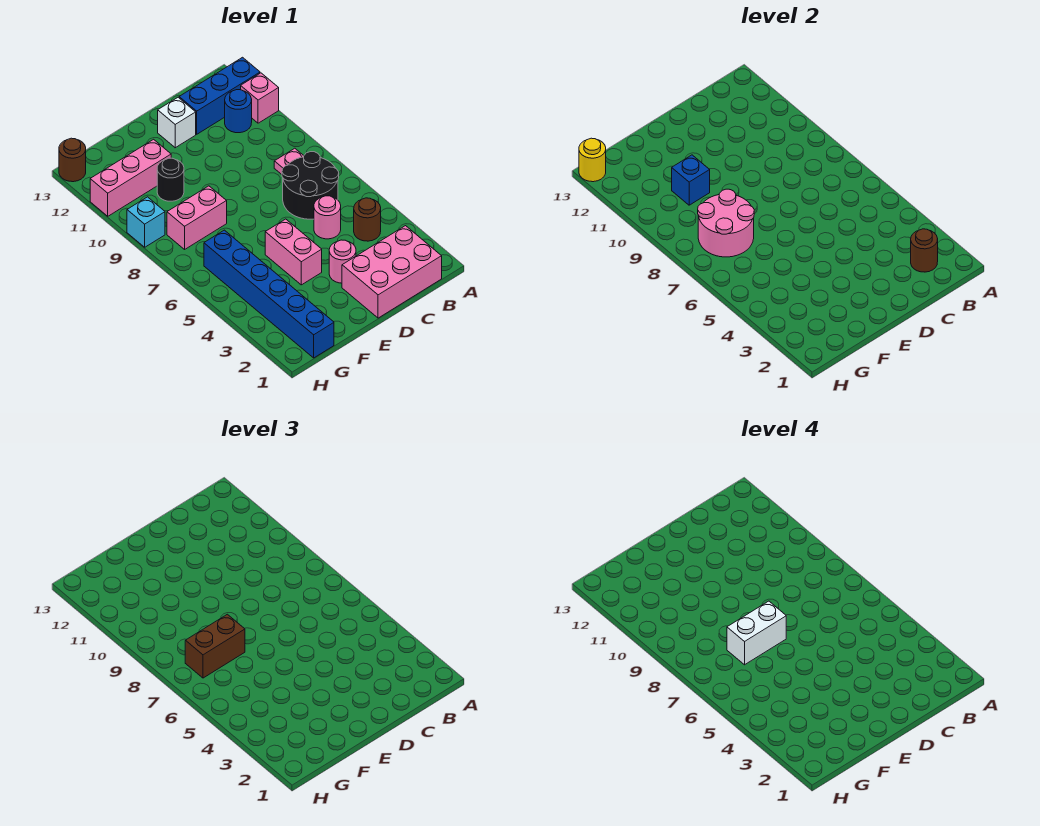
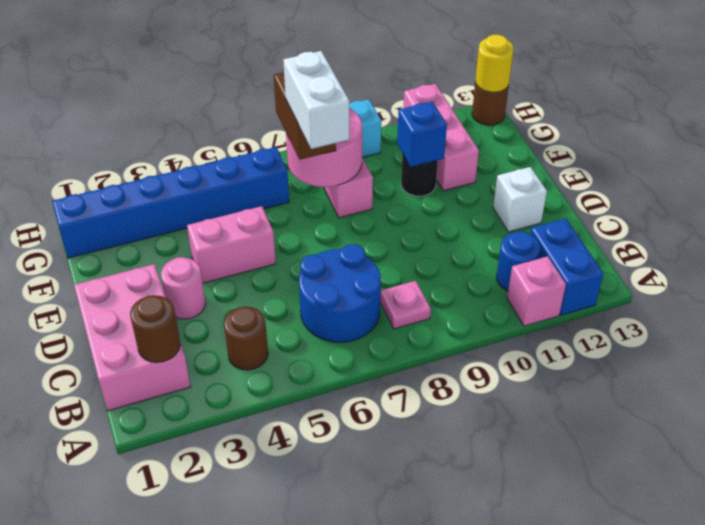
blue 1x3 brick [179,57,260,134] -> blue 1x2 brick [530,218,603,315]
black 2x2 round brick [282,152,339,219] -> blue 2x2 round brick [299,244,381,342]
pink 1x1 round brick [314,196,341,239] -> none

